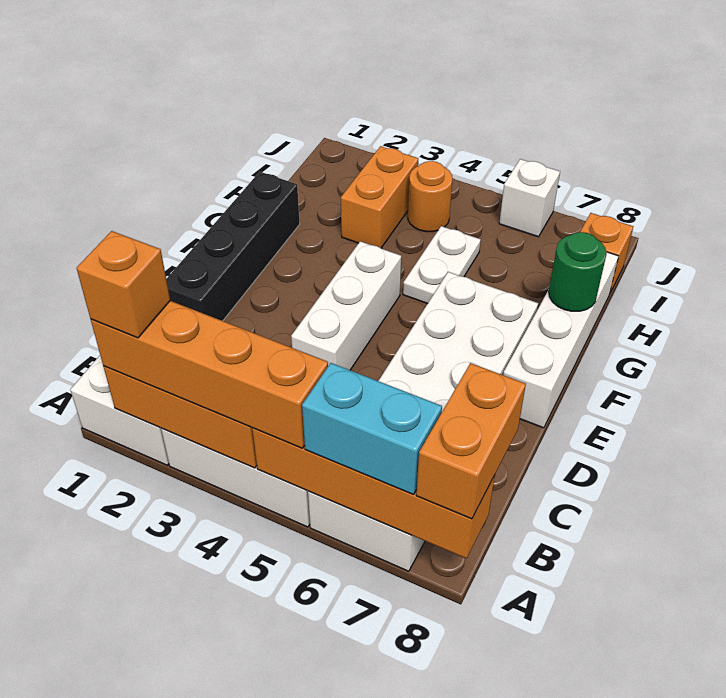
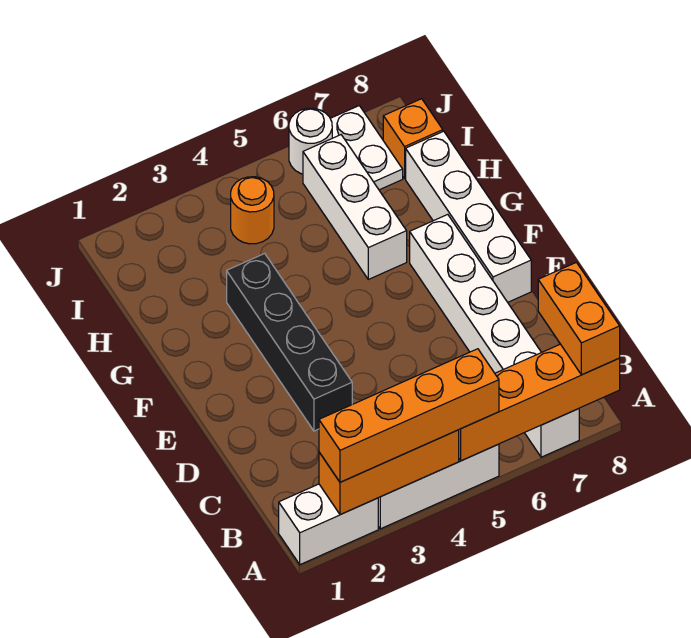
orange 1x1 brick [77,231,170,338] -> none
white 2x6 brick [308,272,538,571] -> white 1x6 brick [410,214,579,457]
cyan 1x2 brick [302,363,442,495] -> none
black 1x4 brick [166,172,300,321] -> black 1x4 brick moved to [227,254,352,431]
white 1x3 brick [291,241,401,370] -> white 1x3 brick moved to [303,135,407,279]
white 1x2 plate [403,226,481,304] -> white 1x2 plate moved to [330,106,403,190]
green 1x1 round brick [549,232,607,311] -> none
orange 1x2 brick [341,146,418,248] -> none
white 1x1 brick [499,159,560,237] -> white 1x1 round brick [289,108,332,174]

